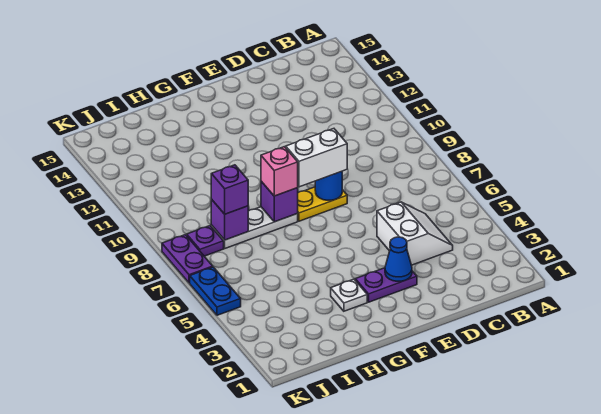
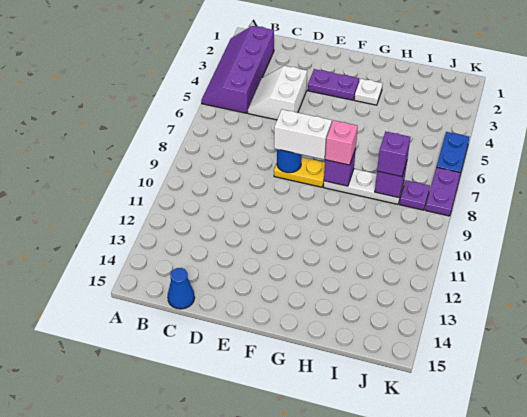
none -> purple 2x4 slope [201,26,274,113]
blue 1x1 cone [385,237,412,281] -> blue 1x1 cone moved to [168,268,195,309]

